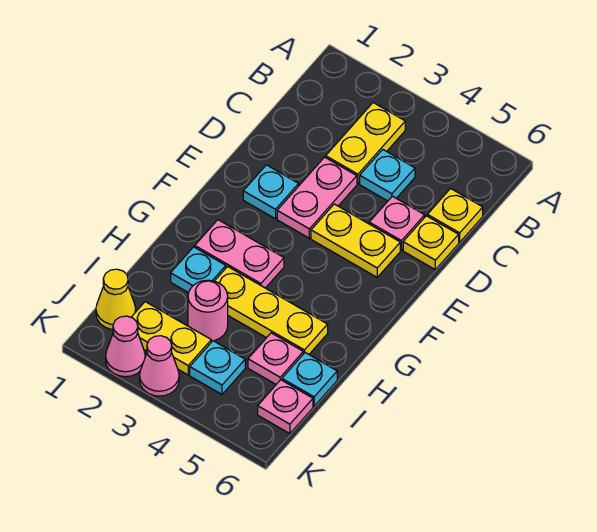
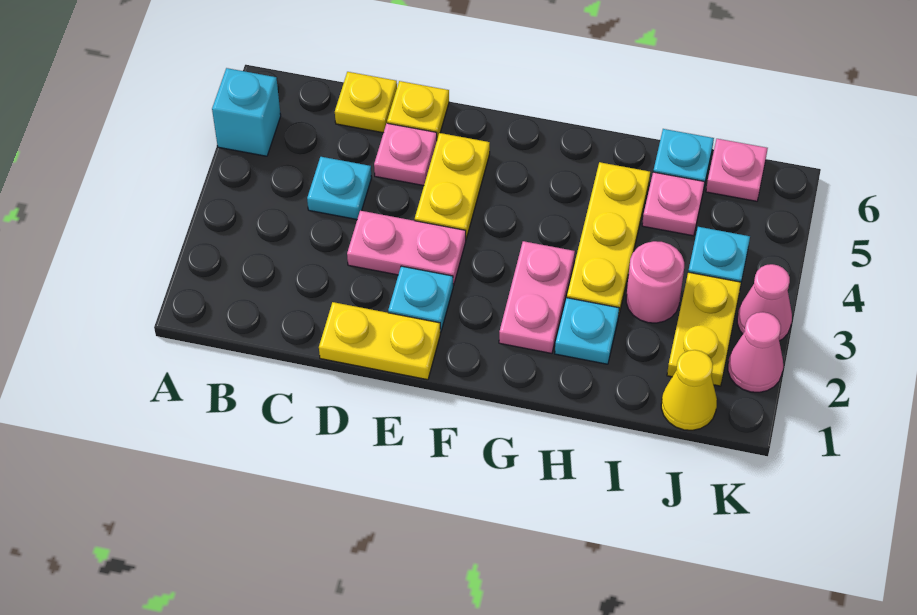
none -> cyan 1x1 brick [212,68,281,156]
yellow 1x2 plate [326,103,405,184] -> yellow 1x2 plate moved to [319,302,441,380]

